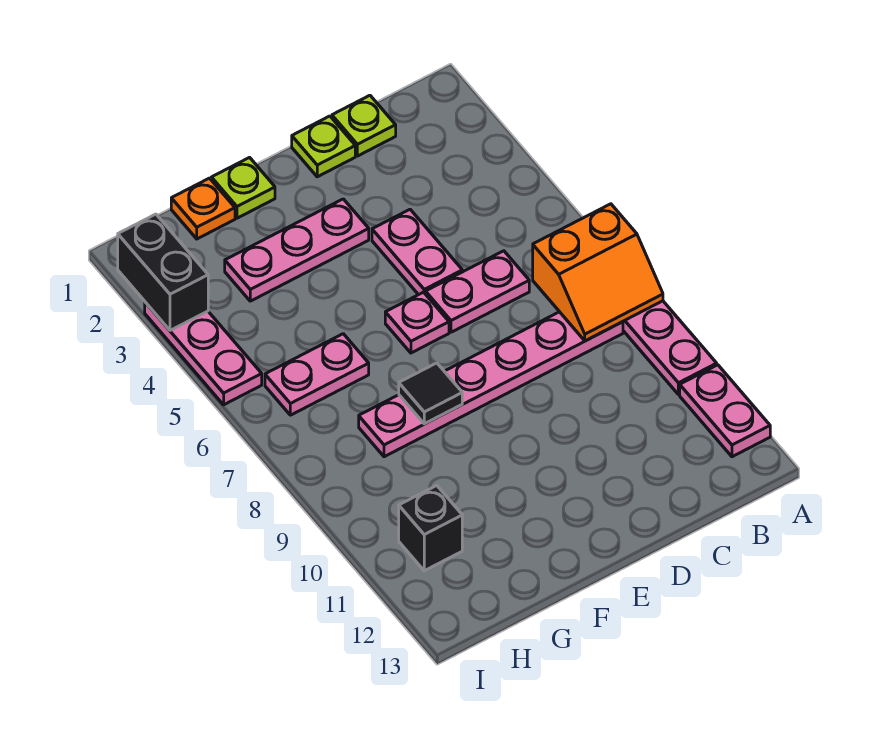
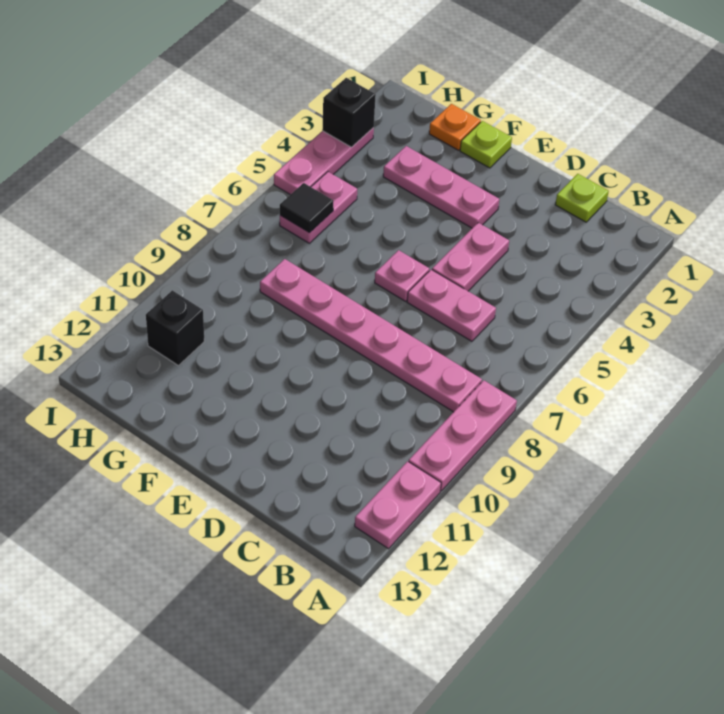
orange 2x2 slope [533,204,663,341] -> none
lime 1x1 plate [292,116,355,177] -> none
black 1x1 tile [399,363,462,424] -> black 1x1 tile moved to [280,183,334,233]
pink 1x2 plate [265,334,369,415] -> pink 1x2 plate turned to [280,172,357,243]
black 1x2 brick [118,214,208,330] -> black 1x1 brick [322,78,376,147]

